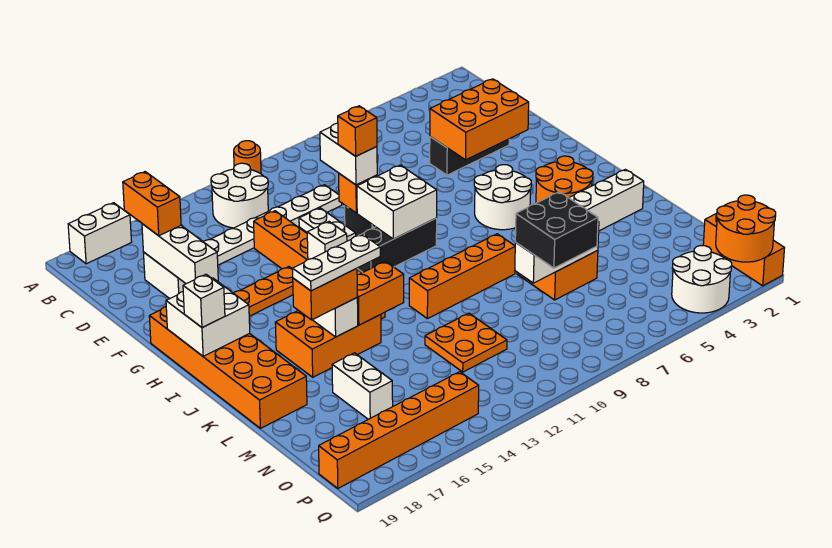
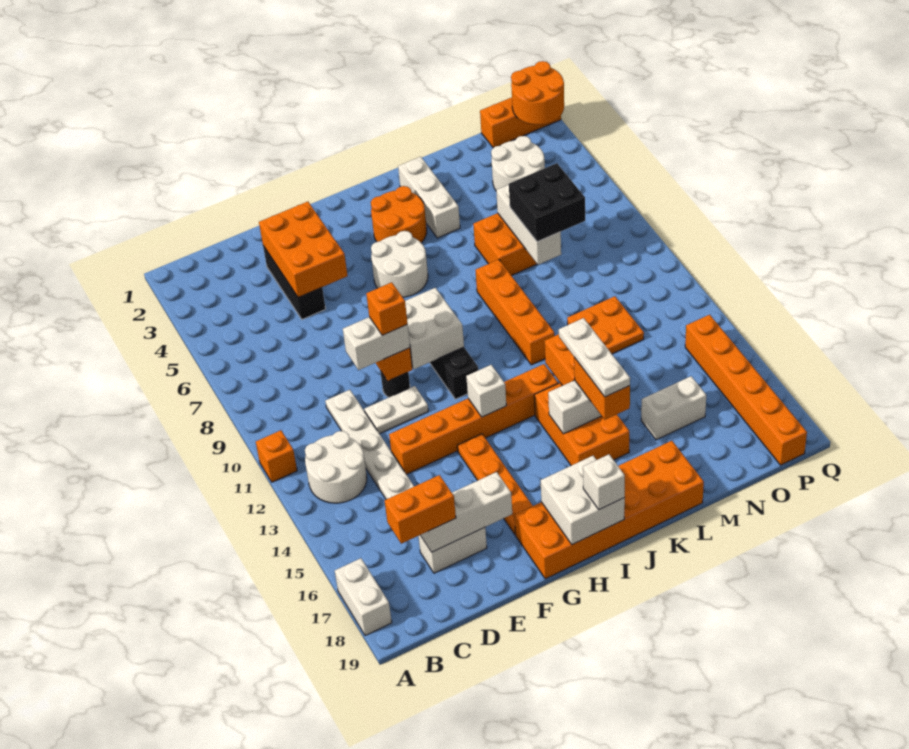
orange 1x1 round brick [234,141,261,174] -> orange 1x1 brick [256,430,297,482]
white 2x2 round brick [672,246,732,313] -> white 2x2 round brick moved to [491,136,545,190]

